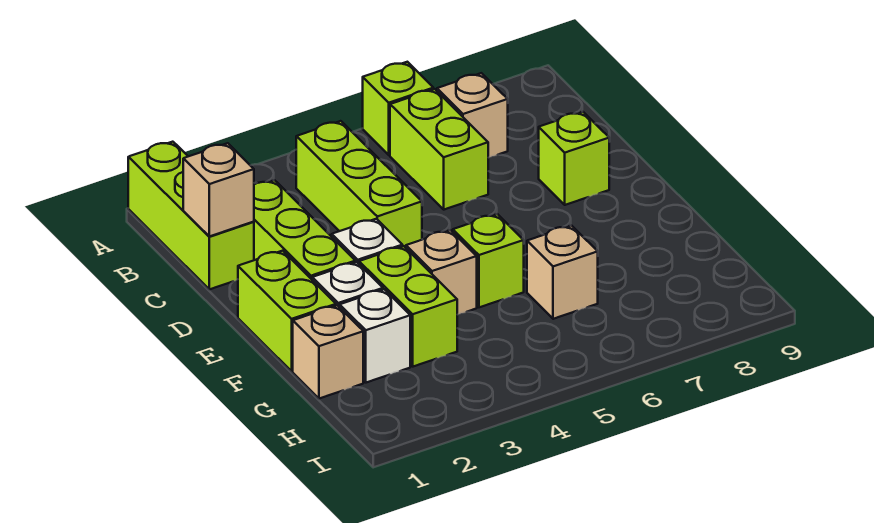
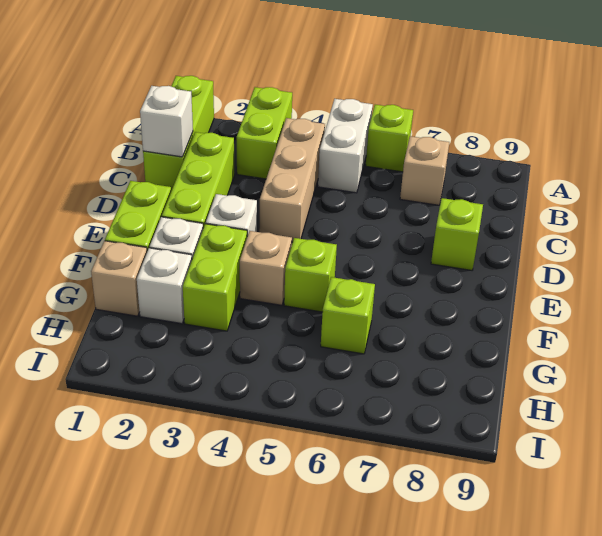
none -> white 1x2 brick [318,99,373,193]
lime 1x3 brick [296,121,422,248] -> tan 1x3 brick [259,118,325,242]
lime 1x2 brick [390,89,488,210] -> lime 1x2 brick moved to [237,87,292,179]
tan 1x1 brick [183,143,254,236] -> white 1x1 brick [140,86,193,157]
tan 1x1 brick [527,226,598,319] -> lime 1x1 brick [321,277,375,354]

